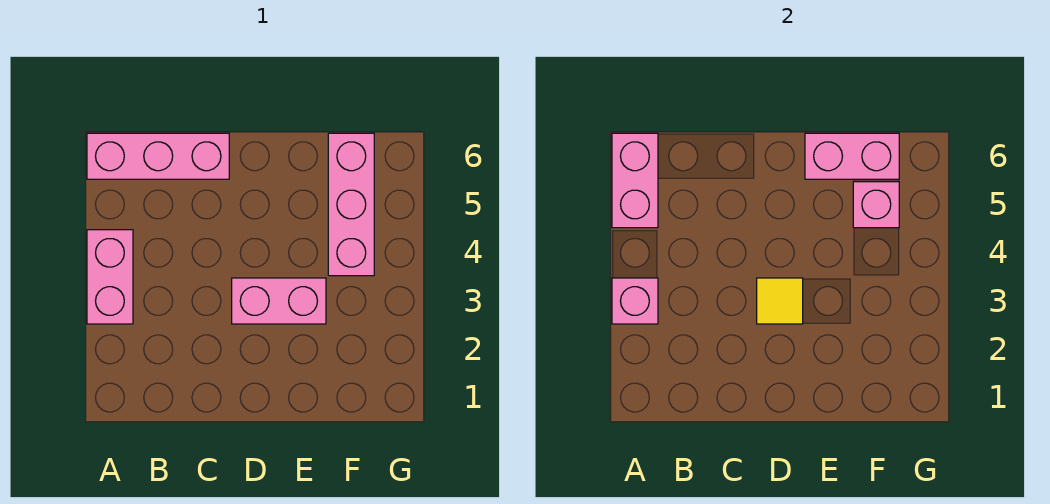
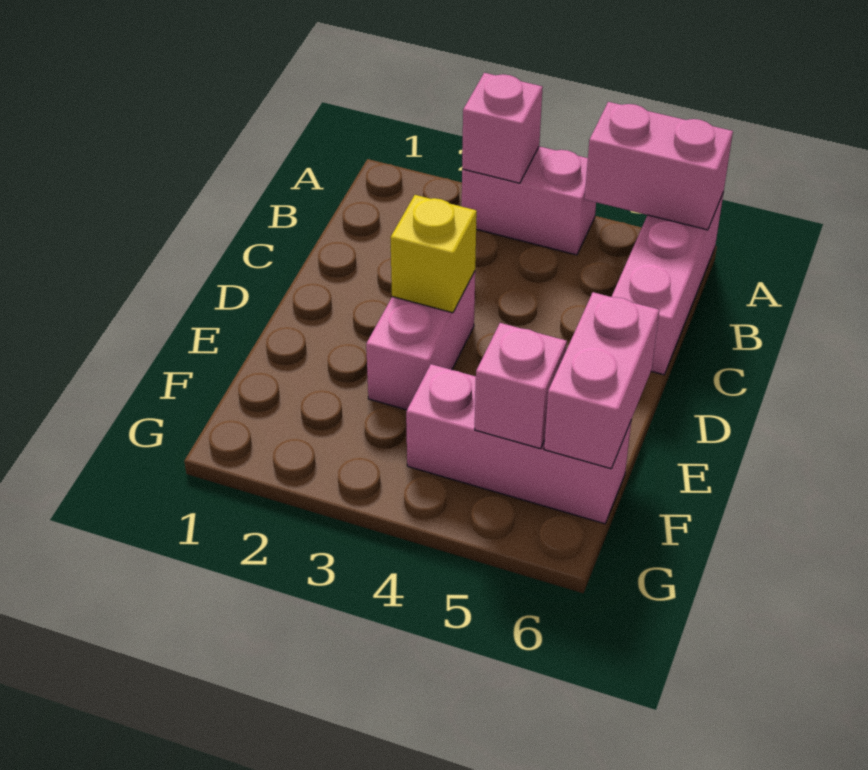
yellow 1x1 tile [757,278,803,324] -> yellow 1x1 brick [390,195,477,313]

